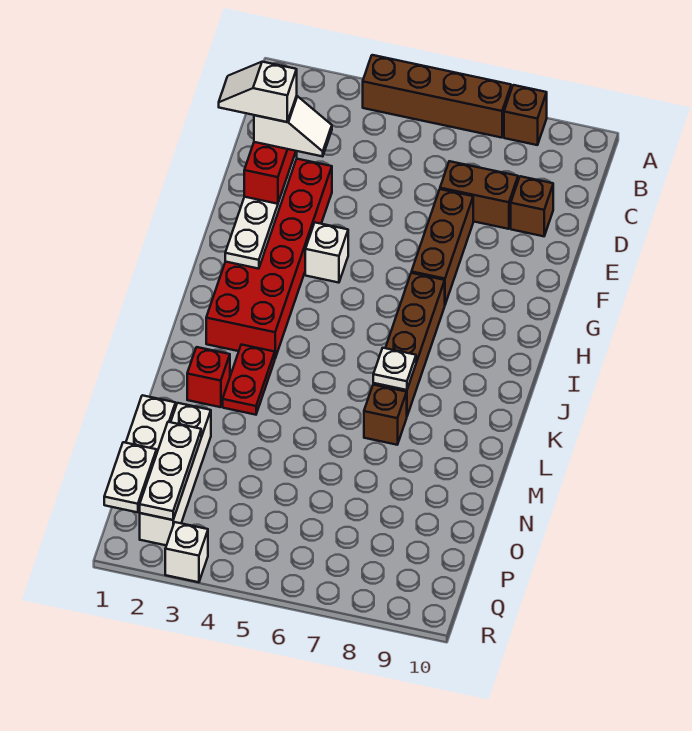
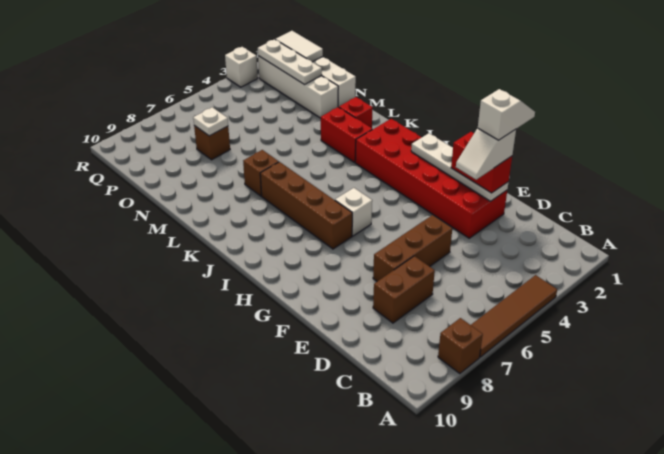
brown 1x4 brick [363,55,511,138] -> brown 1x4 tile [471,275,557,357]
brown 1x1 brick [511,176,553,236] -> brown 1x1 brick moved to [194,126,230,160]
brown 1x3 brick [411,189,473,304] -> brown 1x3 brick turned to [373,215,452,281]
white 1x1 brick [305,223,348,283] -> white 1x1 brick moved to [335,188,372,236]
red 1x2 plate [223,345,275,415] -> red 1x2 brick [321,107,372,162]
white 1x1 plate [373,348,416,390] -> white 1x1 plate moved to [193,107,228,136]
white 1x2 plate [104,442,157,512] -> white 1x2 tile [275,31,323,62]

